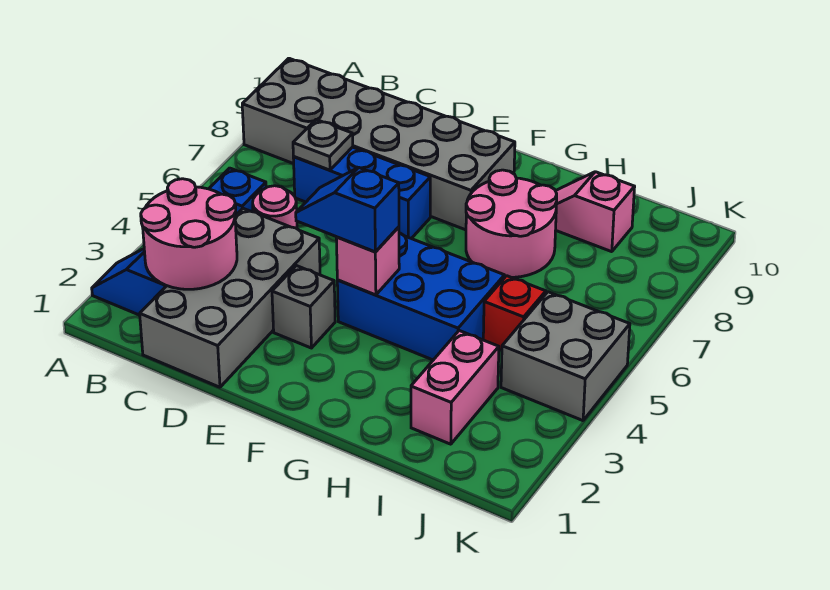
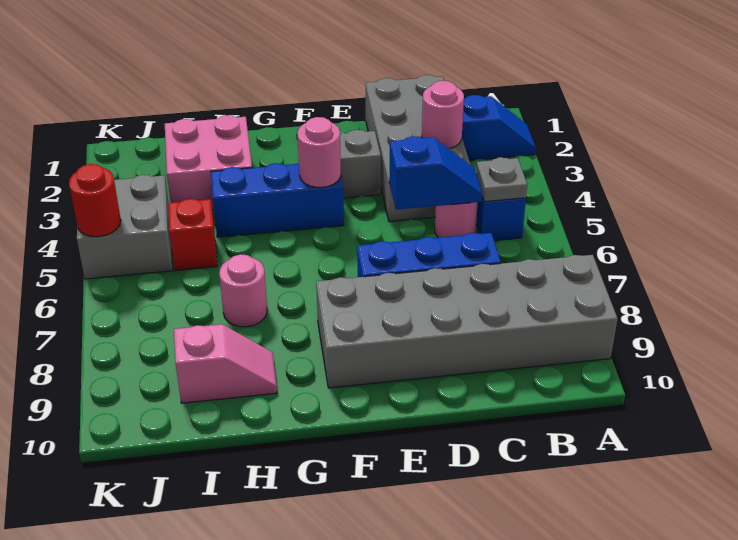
pink 2x2 round brick [141,179,237,289] -> pink 1x1 round brick [422,81,464,148]
grey 1x1 plate [293,120,353,170] -> grey 1x1 plate moved to [476,157,527,202]
blue 1x2 slope [296,168,399,252] -> blue 1x2 slope moved to [389,136,483,210]
blue 2x3 brick [337,233,504,360] -> blue 1x3 brick [211,163,344,237]
pink 1x1 brick [336,227,399,295] -> pink 1x1 round brick [297,117,341,187]
pink 2x2 round brick [466,170,557,277] -> pink 1x1 round brick [219,254,267,327]
pink 1x2 brick [411,331,499,444] -> pink 2x2 brick [165,115,252,210]
none -> red 1x1 round brick [69,164,121,237]

